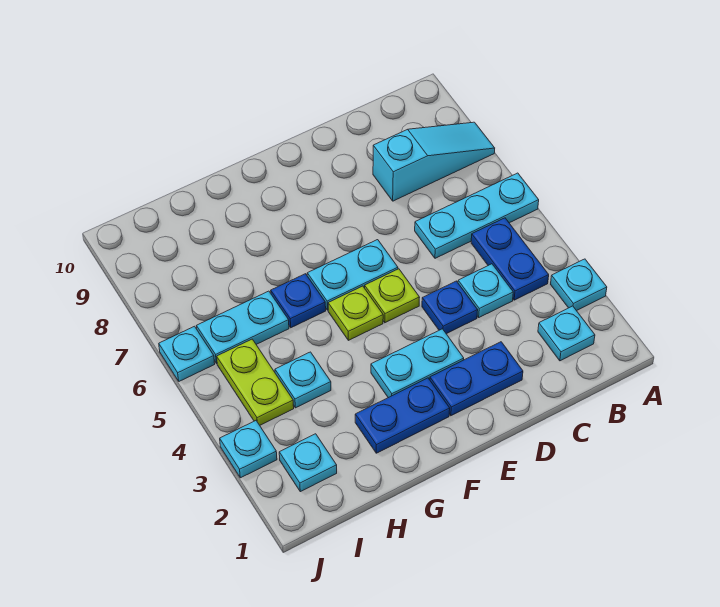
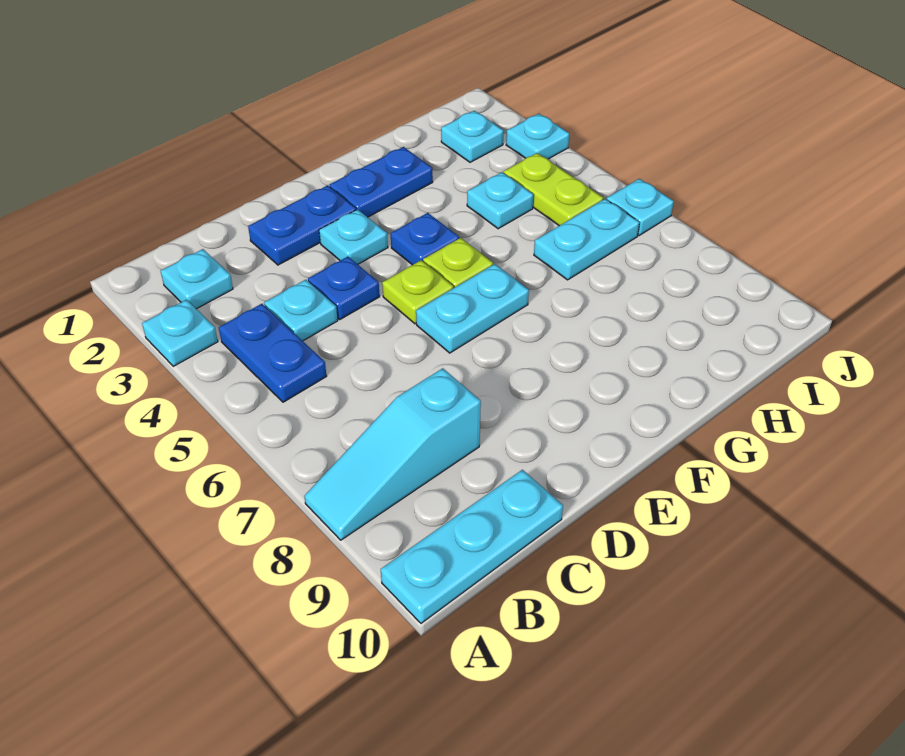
cyan 1x3 plate [415,173,539,258] -> cyan 1x3 plate moved to [381,470,563,623]
cyan 1x2 plate [371,329,464,398] -> cyan 1x1 plate [319,209,388,264]
blue 1x1 plate [271,274,326,328] -> blue 1x1 plate moved to [391,213,459,265]

